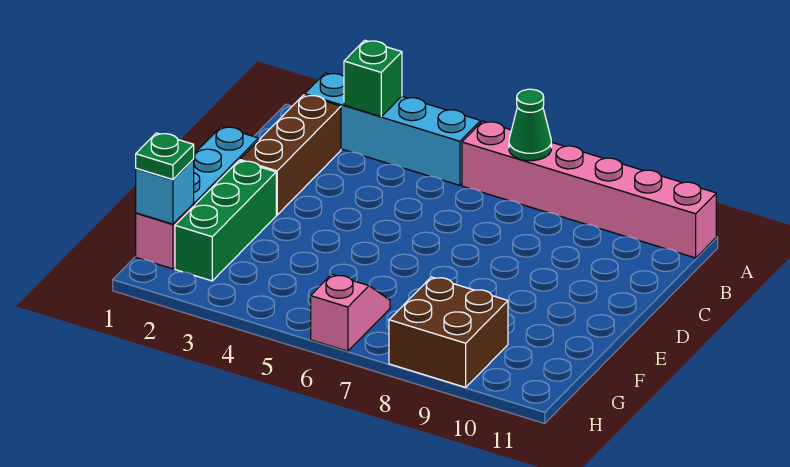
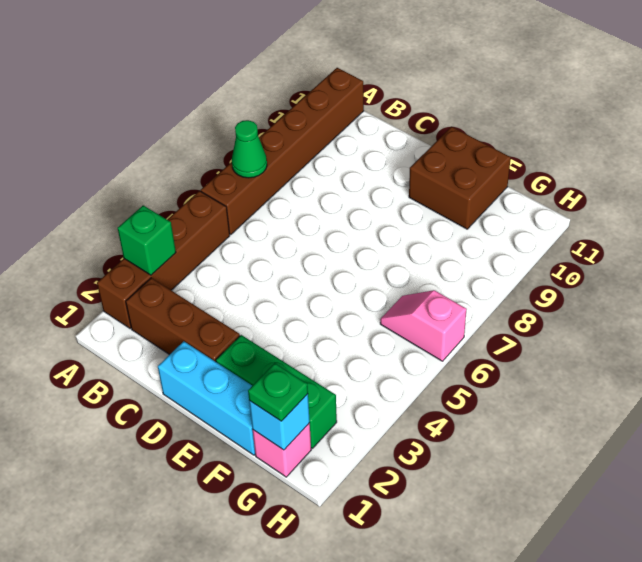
cyan 1x4 brick [305,73,481,185] -> brown 1x4 brick [97,191,230,329]
pink 1x6 brick [462,121,716,258] -> brown 1x6 brick [201,68,364,235]
brown 2x2 brick [389,277,508,387] -> brown 2x2 brick moved to [409,127,511,229]

